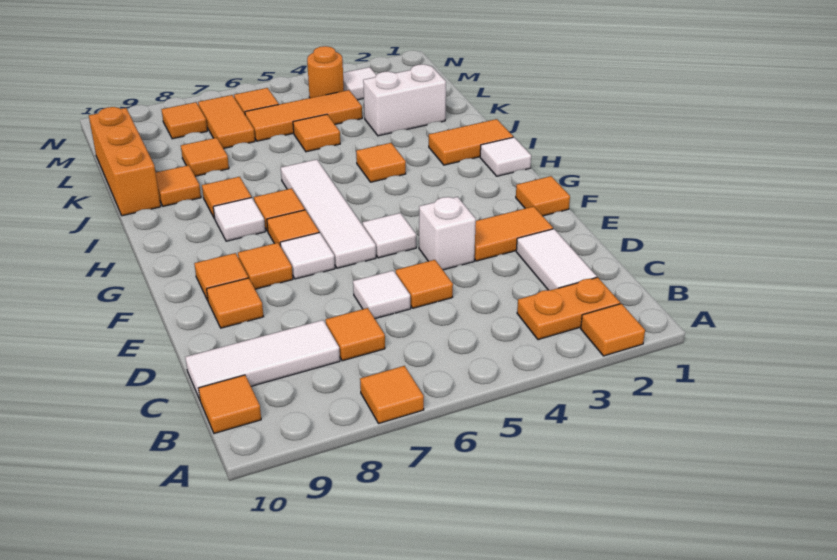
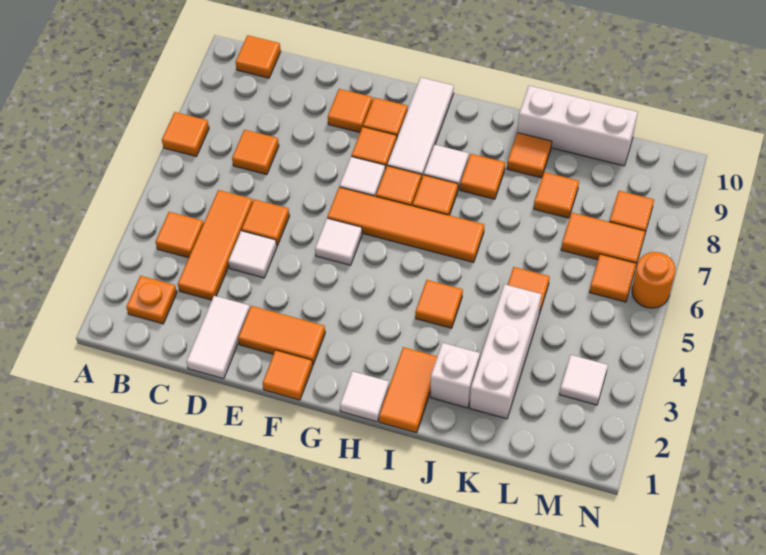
orange 1x1 tile [581,304,645,356] -> orange 1x1 tile moved to [155,212,204,258]
orange 1x2 plate [517,277,620,340] -> orange 1x1 plate [126,276,177,324]
white 1x2 tile [516,229,597,290] -> white 1x2 tile turned to [186,296,250,379]
white 1x3 tile [185,320,340,399] -> white 1x3 tile moved to [387,77,454,178]
white 1x1 tile [353,271,411,319] -> white 1x1 tile moved to [228,231,277,278]
orange 1x2 tile [474,206,553,261] -> orange 1x2 tile turned to [238,306,325,365]
white 1x1 brick [419,197,476,270] -> white 1x1 brick moved to [431,343,480,408]
white 1x4 tile [281,159,376,268] -> orange 1x4 tile [327,187,484,262]
orange 1x3 brick [89,107,161,216] -> white 1x3 brick [518,86,638,166]
white 1x2 brick [363,64,446,136] -> white 1x3 brick [470,284,541,419]
orange 1x3 tile [245,90,362,141] -> orange 1x3 tile moved to [178,190,253,300]
orange 1x1 round brick [307,46,344,98] -> orange 1x1 round brick moved to [632,252,676,308]

